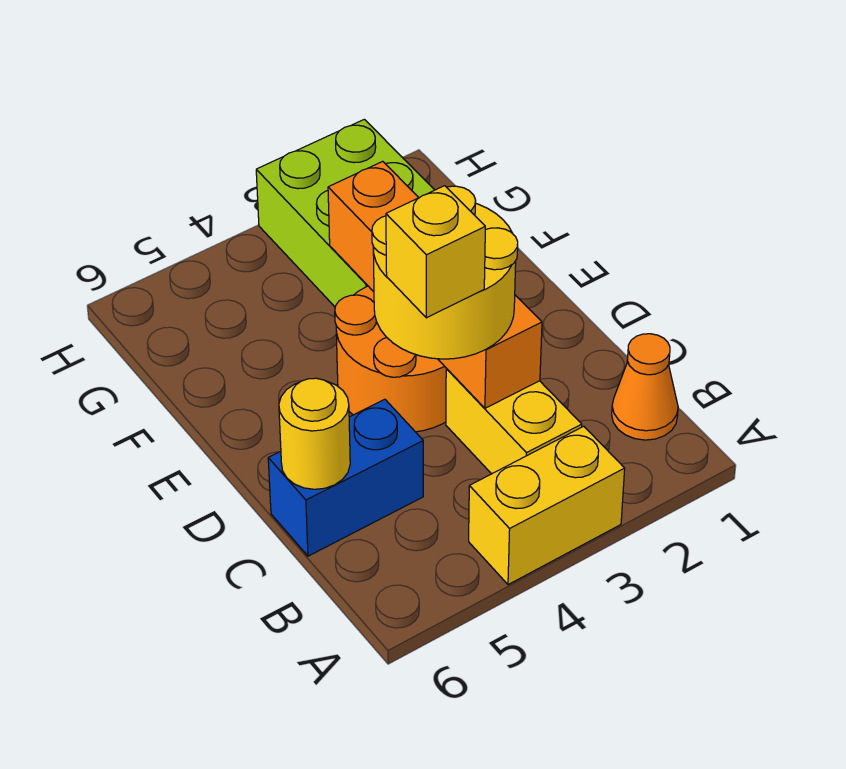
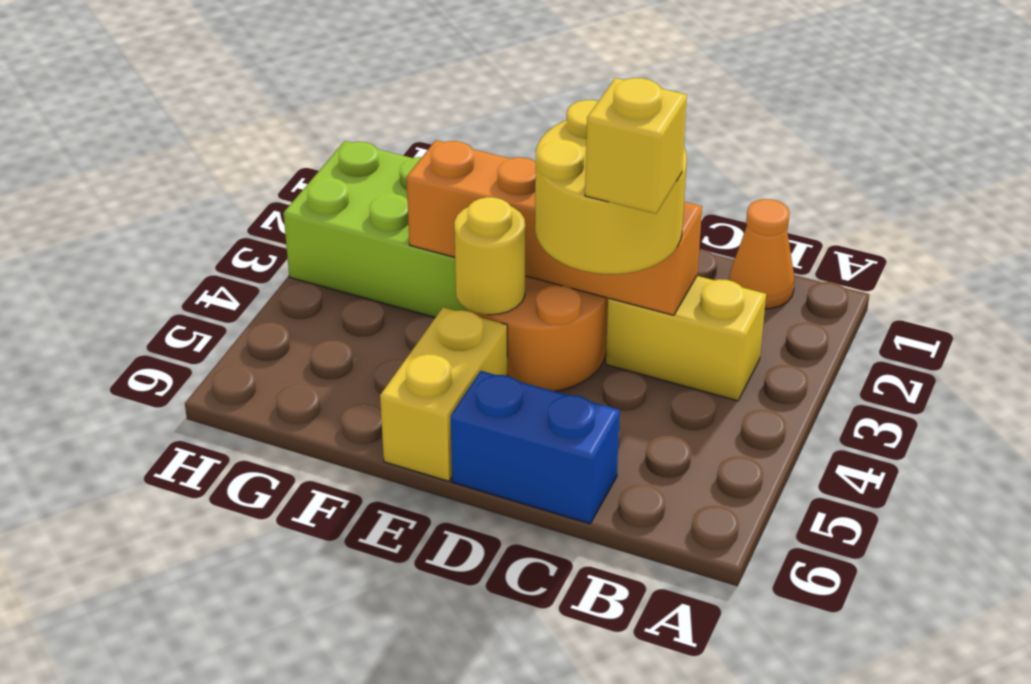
yellow 1x2 brick [469,426,625,585] -> yellow 1x2 brick moved to [380,307,508,481]
blue 1x2 brick [268,399,423,556] -> blue 1x2 brick turned to [451,371,620,524]
yellow 1x1 round brick [279,378,350,489] -> yellow 1x1 round brick moved to [454,197,525,315]

